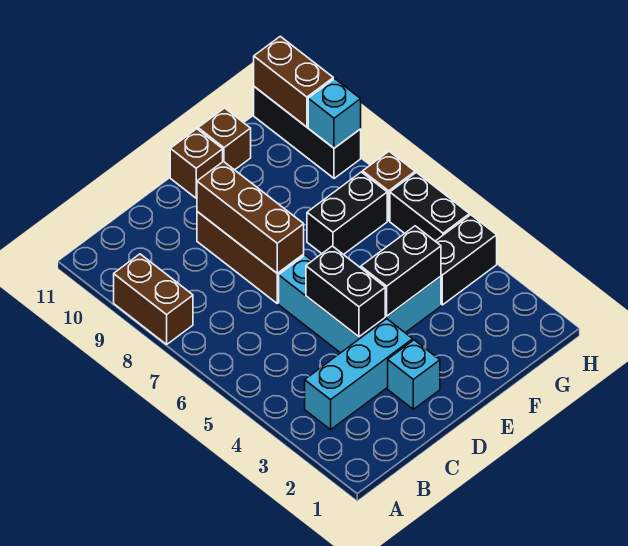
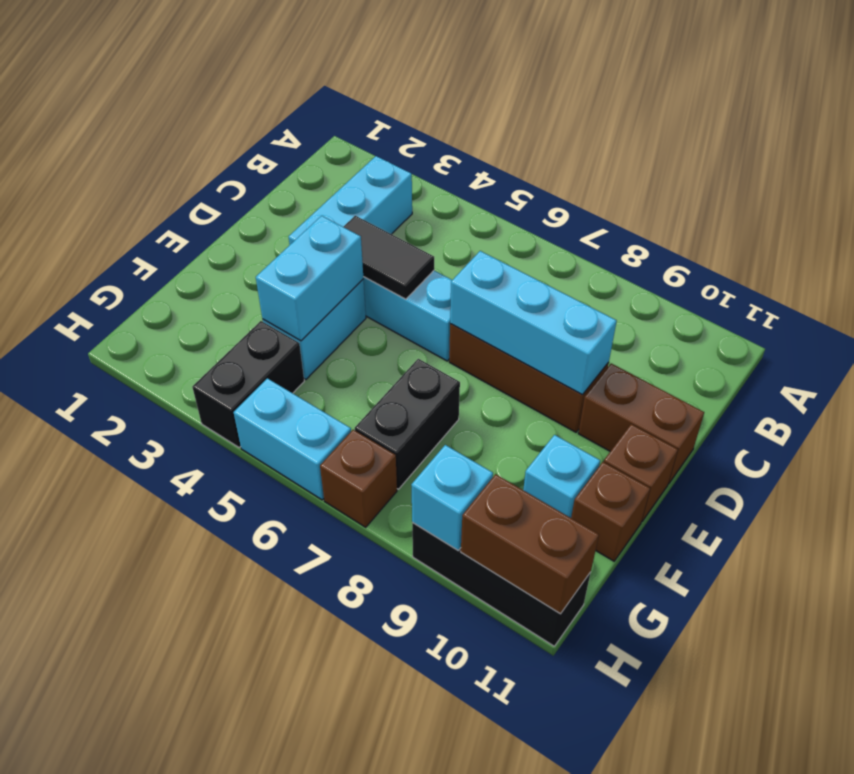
brown 1x2 brick [114,254,193,344] -> brown 1x2 brick moved to [578,363,704,484]
cyan 1x1 brick [388,340,440,409] -> cyan 1x1 brick moved to [523,435,600,518]
black 1x2 brick [306,246,385,337] -> black 1x2 tile [344,216,434,299]
brown 1x3 brick [197,162,304,273] -> cyan 1x3 brick [450,251,617,395]
black 1x2 brick [361,226,441,316] -> cyan 1x2 brick [256,216,363,341]
black 1x2 brick [390,172,470,241] -> cyan 1x2 brick [234,378,351,500]

